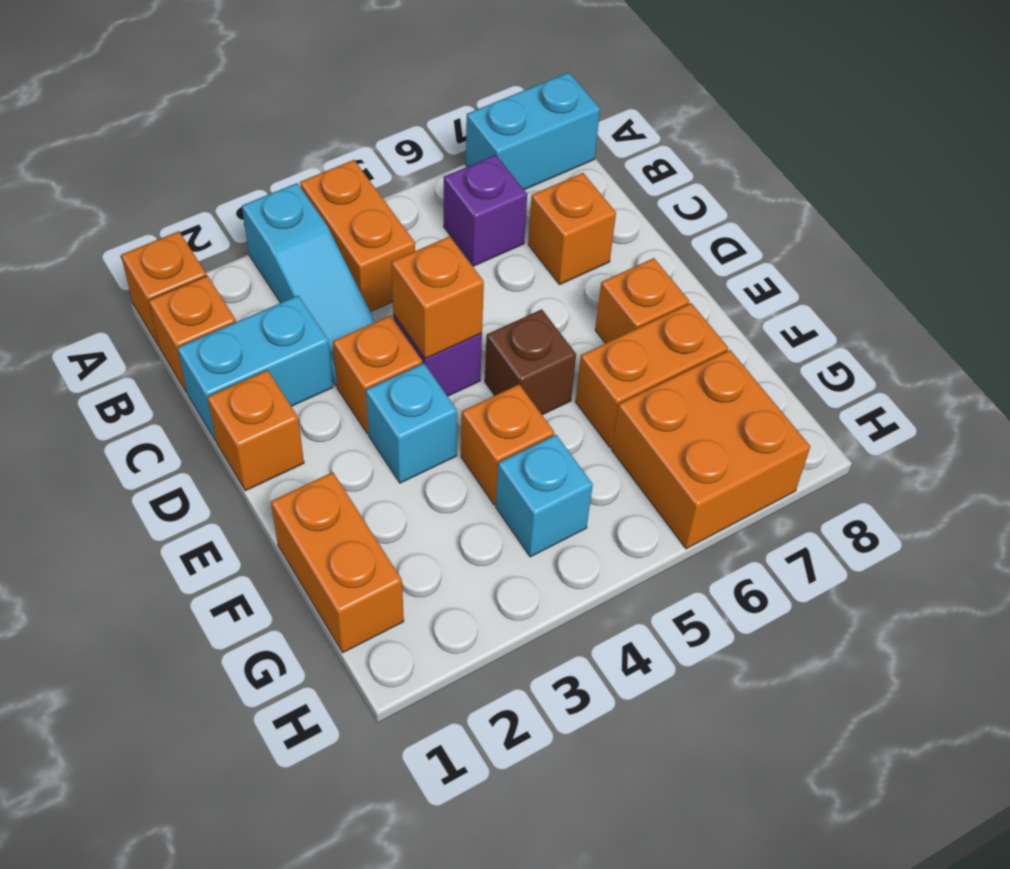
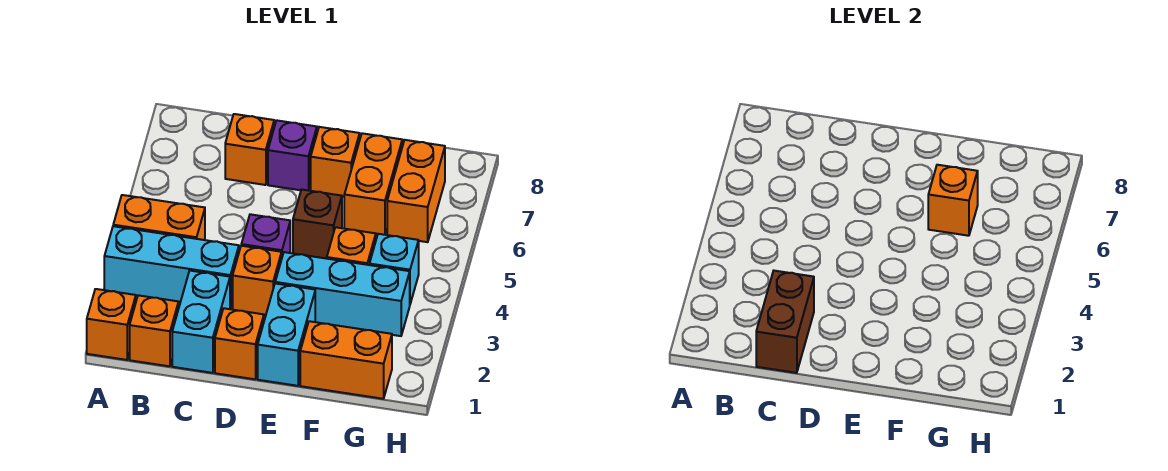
cyan 1x3 slope [242,183,375,386] -> cyan 1x3 brick [104,226,239,309]
cyan 1x2 brick [466,72,600,190] -> cyan 1x2 brick moved to [258,284,315,386]
purple 1x1 brick [444,155,527,266] -> purple 1x1 brick moved to [268,120,317,190]
none -> brown 1x2 brick [756,271,814,373]
orange 1x1 brick [391,236,484,359] -> orange 1x1 brick moved to [928,165,978,236]
cyan 1x1 brick [366,363,457,483] -> cyan 1x3 brick [275,252,410,336]
orange 2x2 brick [612,350,810,549] -> orange 1x2 brick [387,140,445,242]

